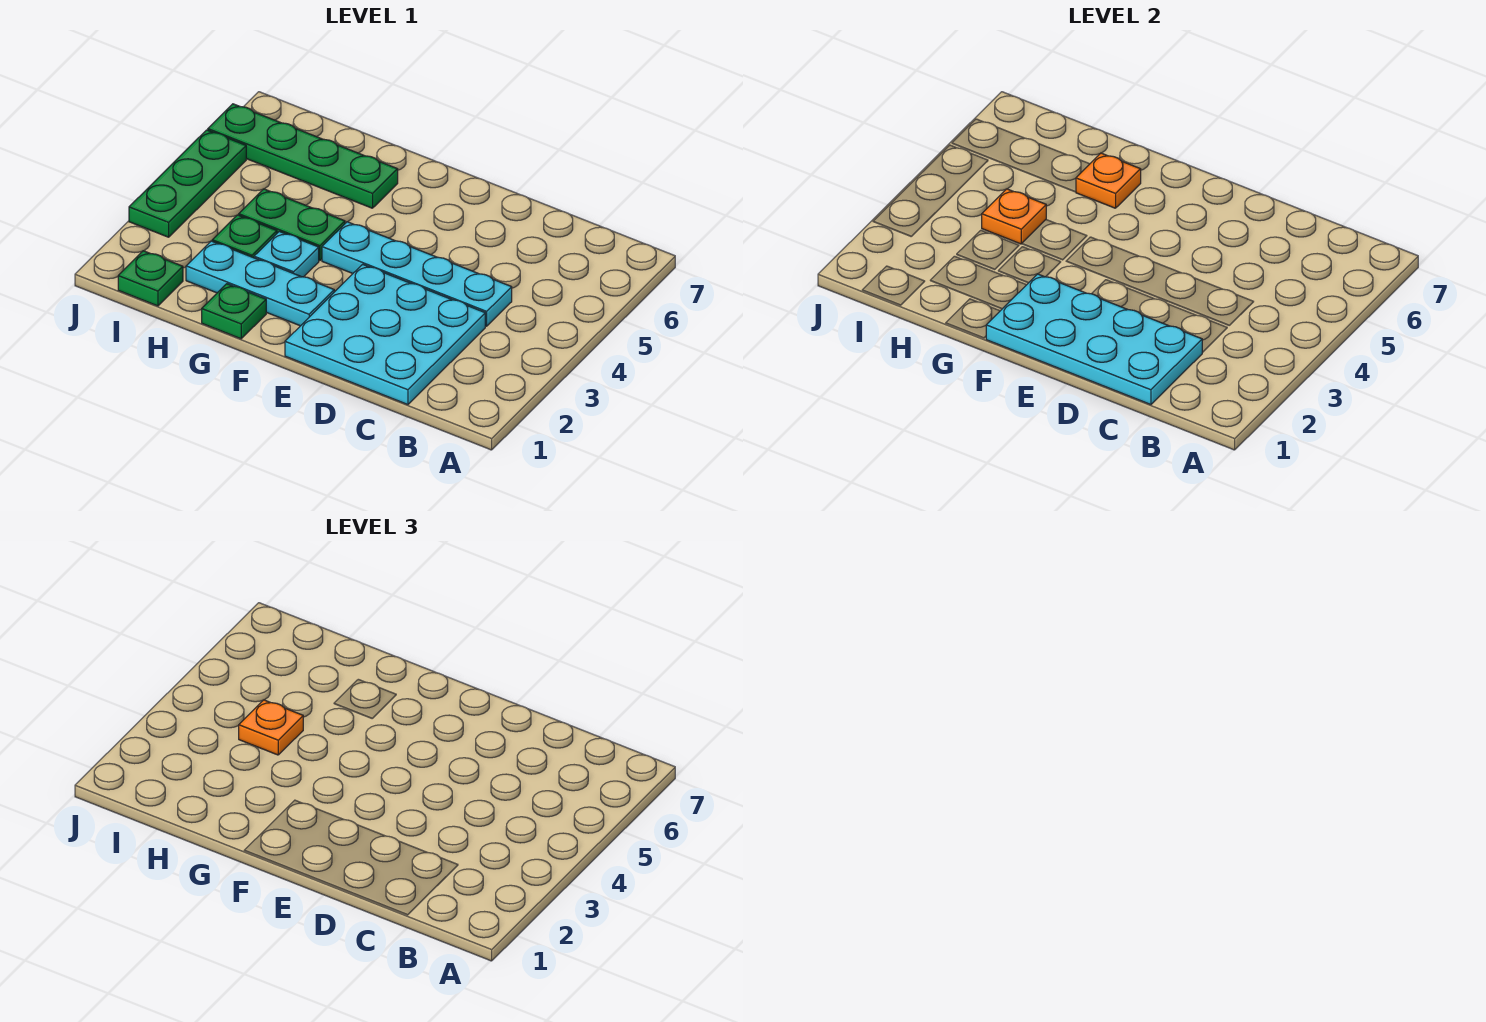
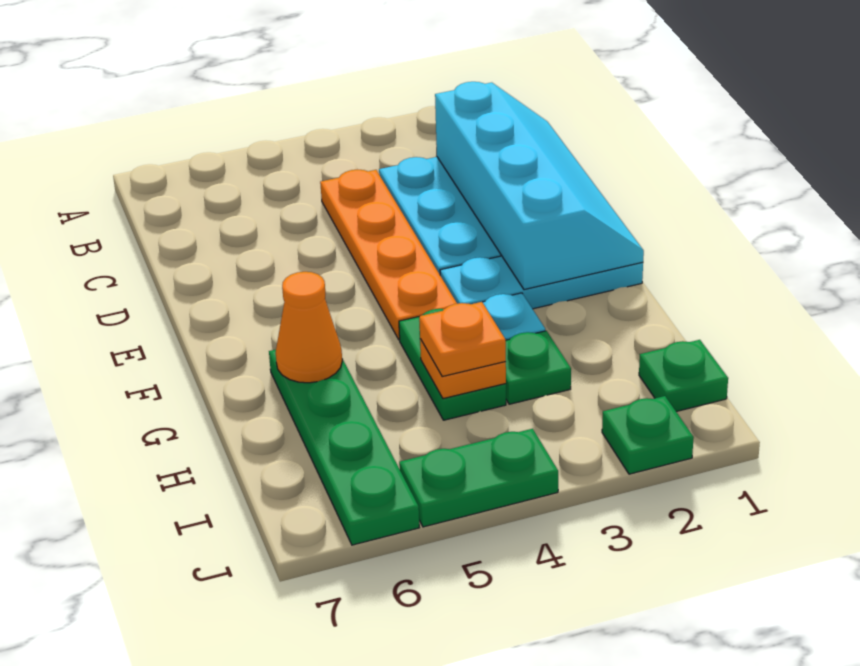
cyan 2x4 plate [986,274,1202,405] -> cyan 2x4 slope [435,82,644,290]
cyan 1x4 plate [322,222,512,326] -> orange 1x4 plate [320,169,457,340]
cyan 1x3 plate [186,241,334,326] -> cyan 1x3 plate turned to [440,256,643,309]
green 1x1 plate [202,284,266,339] -> green 1x1 plate moved to [602,396,694,474]
orange 1x1 plate [1076,153,1141,208] -> orange 1x1 cone [276,272,342,383]
green 1x3 plate [129,130,246,237] -> green 1x2 plate [399,429,558,527]

